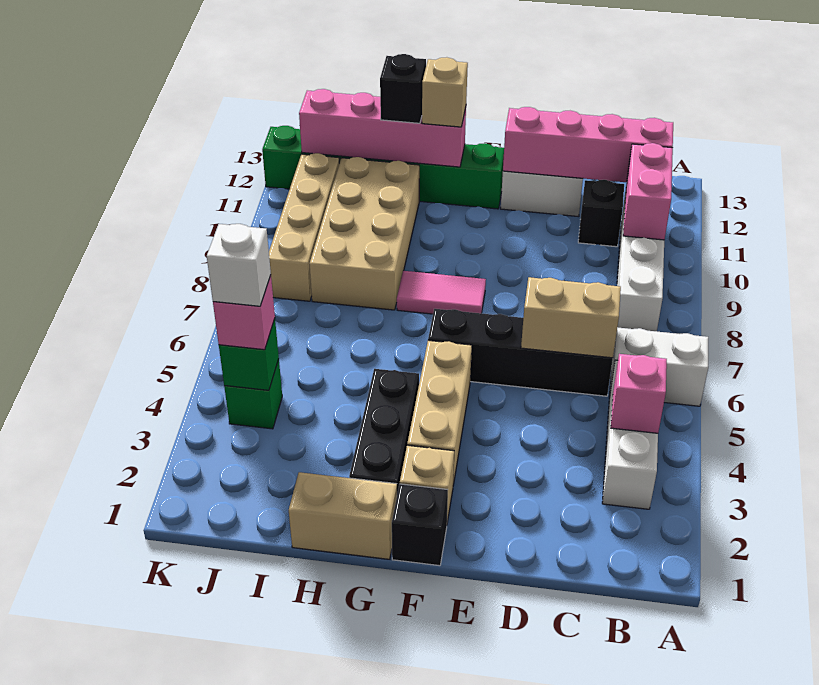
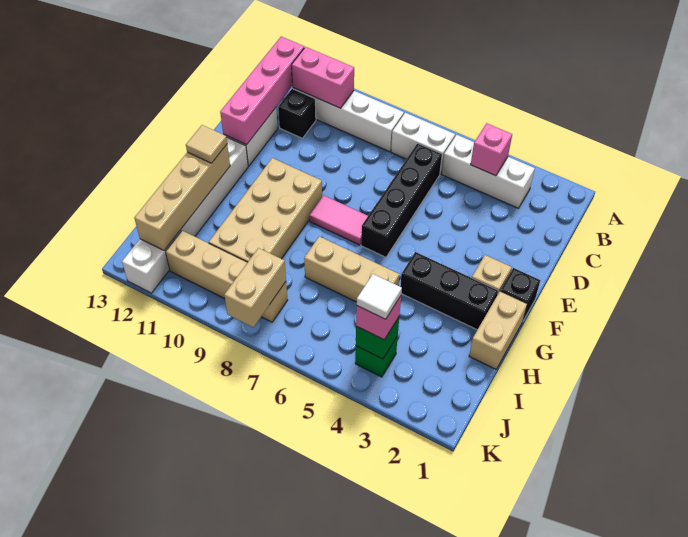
white 1x2 brick [610,327,708,406] -> white 1x2 brick turned to [391,113,455,174]
tan 1x2 brick [521,277,621,358] -> tan 1x2 brick moved to [224,248,286,327]
tan 1x3 brick [407,340,472,485] -> tan 1x3 brick moved to [304,236,399,302]
pink 1x2 tile [397,271,486,314] -> pink 1x2 tile turned to [309,195,368,245]
green 1x6 brick [262,126,504,209] -> white 1x6 brick [122,137,248,293]
pink 1x4 brick [299,89,466,167] -> tan 1x4 brick [134,145,230,250]
tan 1x1 brick [422,57,468,127] -> tan 1x1 tile [186,125,227,163]
tan 2x4 brick [310,157,419,310] -> tan 2x4 brick turned to [209,158,322,262]
black 1x1 brick [380,54,426,123] -> none
white 1x1 brick [207,224,271,306] -> white 1x1 tile [357,274,402,319]

